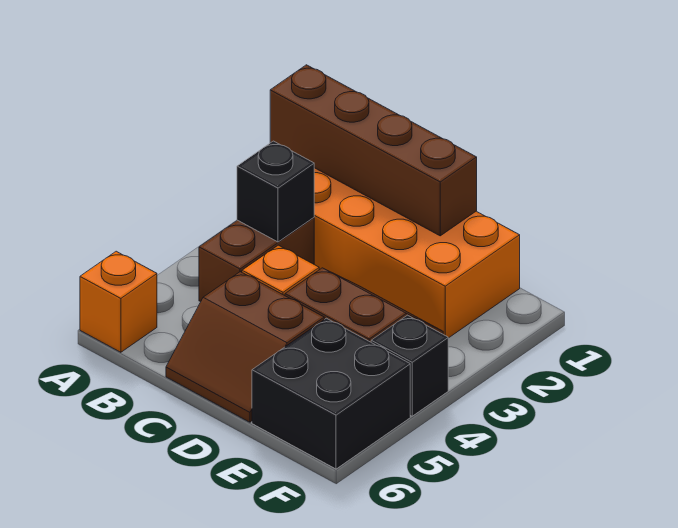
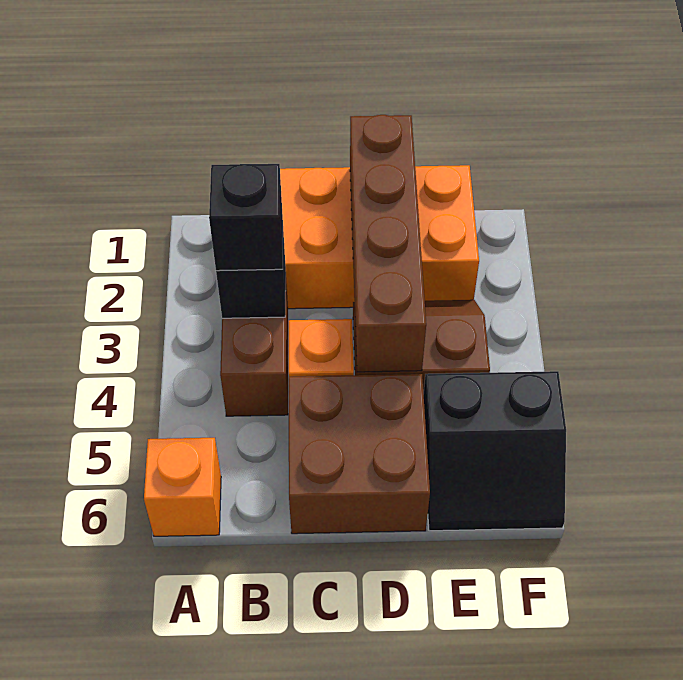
brown 1x4 brick [270,65,477,236] -> brown 1x4 brick turned to [350,115,426,372]
brown 2x2 slope [166,272,324,422] -> brown 2x2 brick [289,374,430,534]
black 2x2 brick [252,318,410,469] -> black 2x2 slope [424,371,566,531]
black 1x1 brick [371,315,448,416] -> black 1x1 brick moved to [209,164,283,271]

